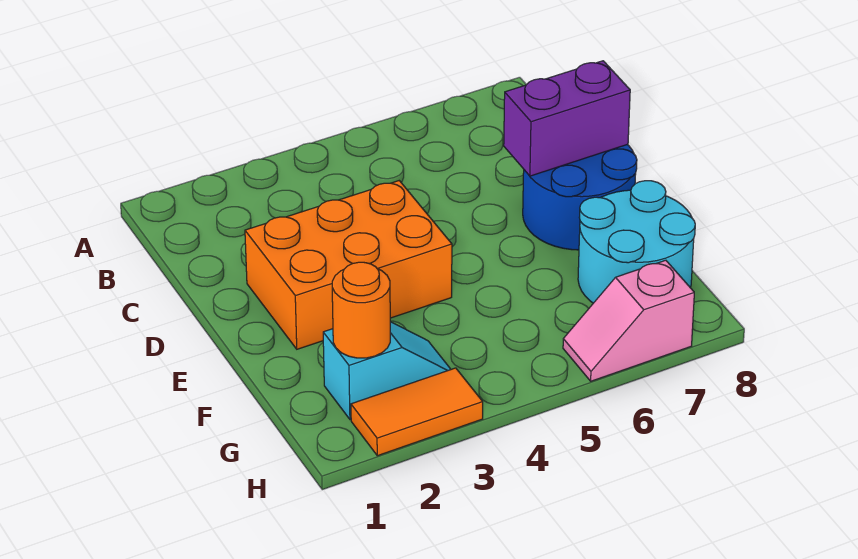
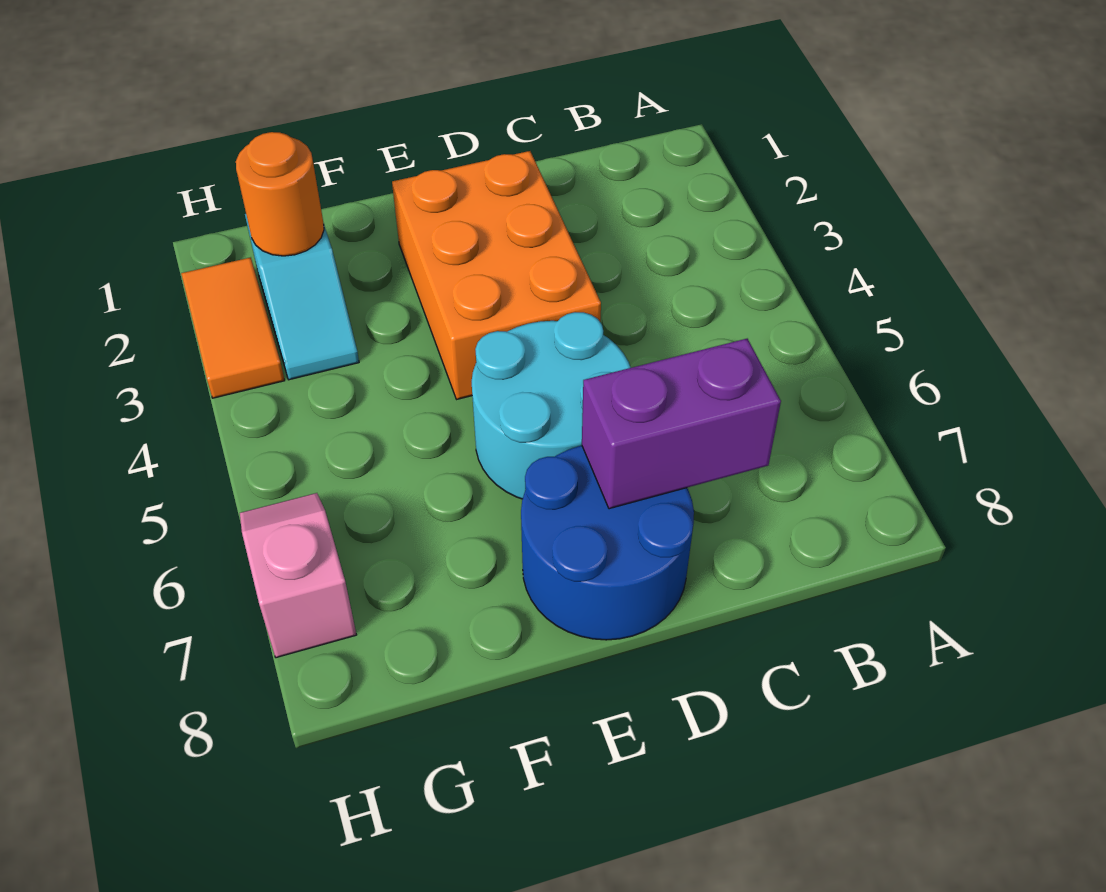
purple 1x2 brick [504,61,630,176] -> purple 1x2 brick turned to [582,339,781,509]
cyan 2x2 round brick [578,181,695,303] -> cyan 2x2 round brick moved to [472,312,631,499]

